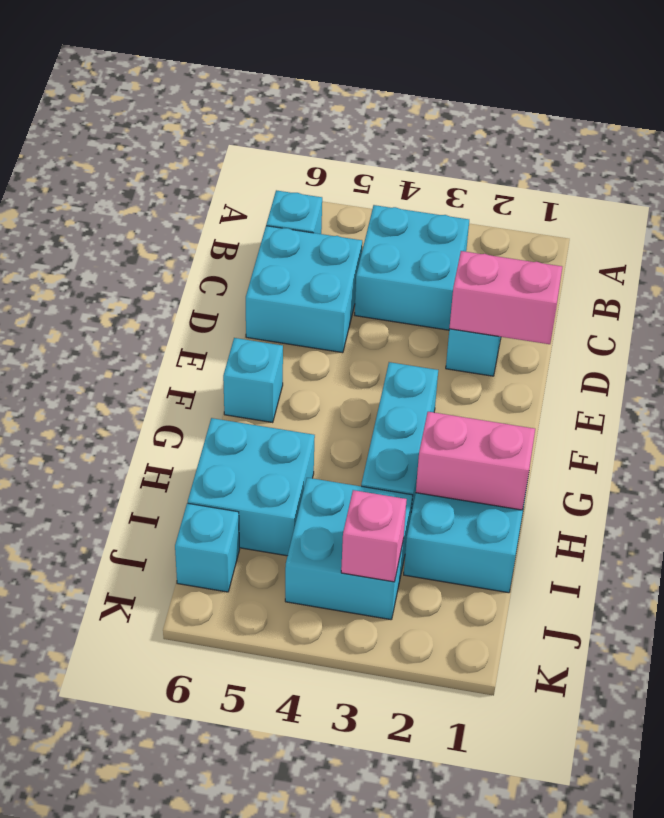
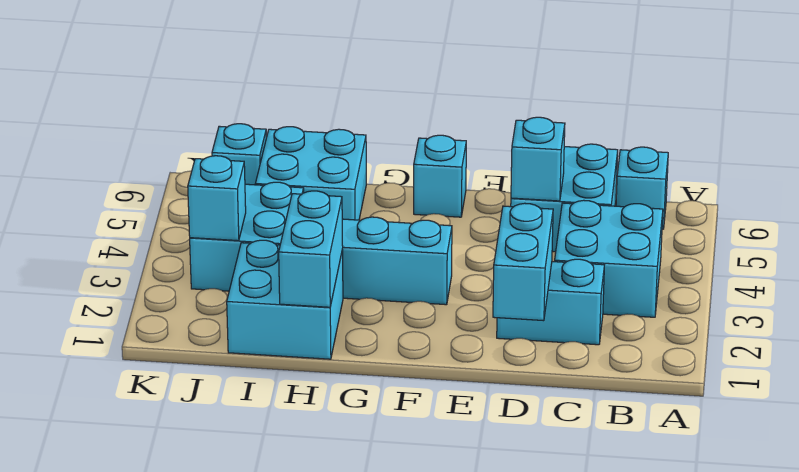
pink 1x2 brick [449,251,562,344] -> cyan 1x2 brick [493,203,553,321]
none -> cyan 1x1 brick [511,117,565,201]
pink 1x2 brick [416,412,535,510] -> cyan 1x2 brick [279,191,343,307]
pink 1x1 brick [341,490,407,582] -> cyan 1x1 brick [188,156,246,241]

